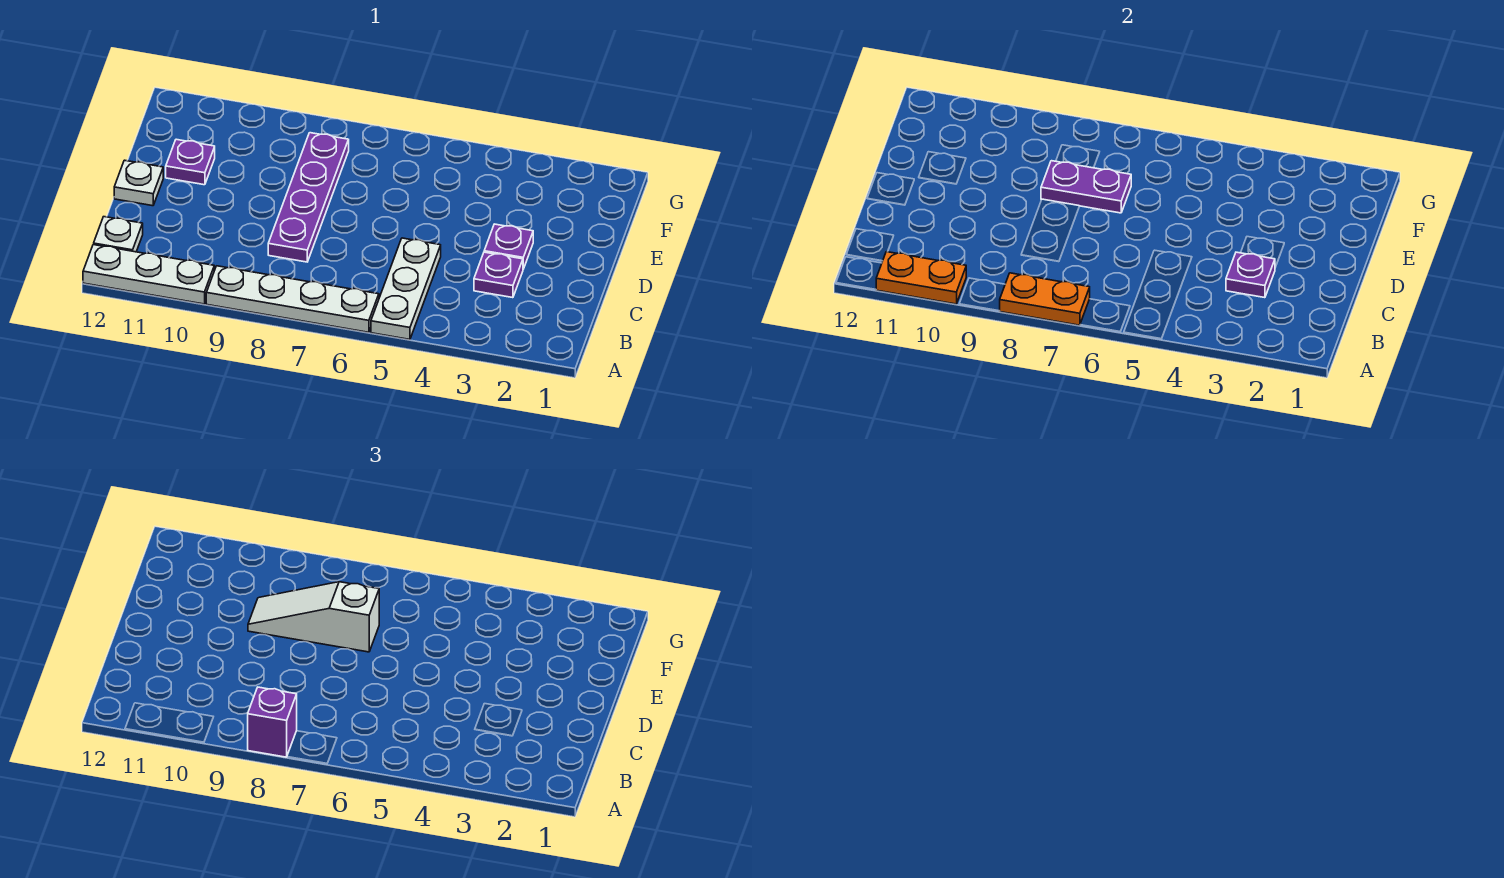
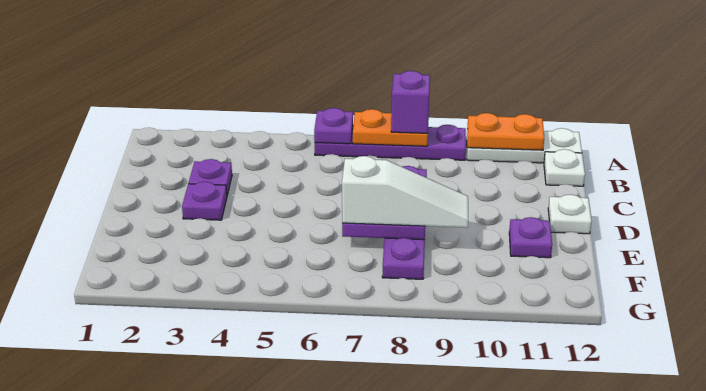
white 1x3 plate [371,238,441,340] -> none
white 1x4 plate [206,266,379,332] -> purple 1x4 plate [315,125,466,160]
purple 1x1 plate [1226,252,1275,298] -> purple 1x1 plate moved to [314,108,353,144]

